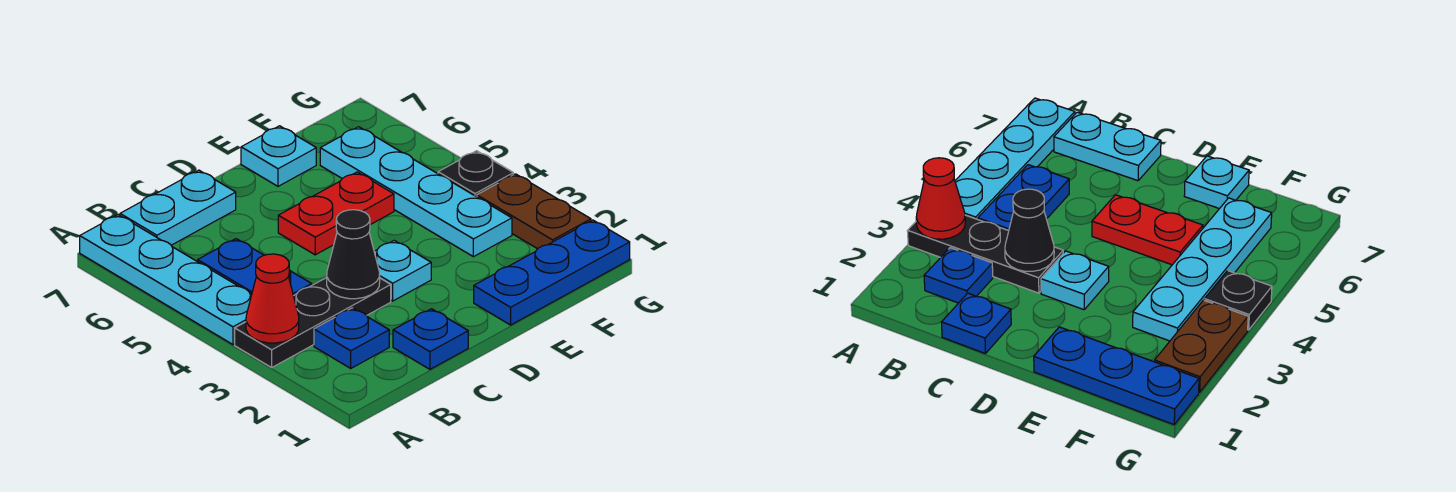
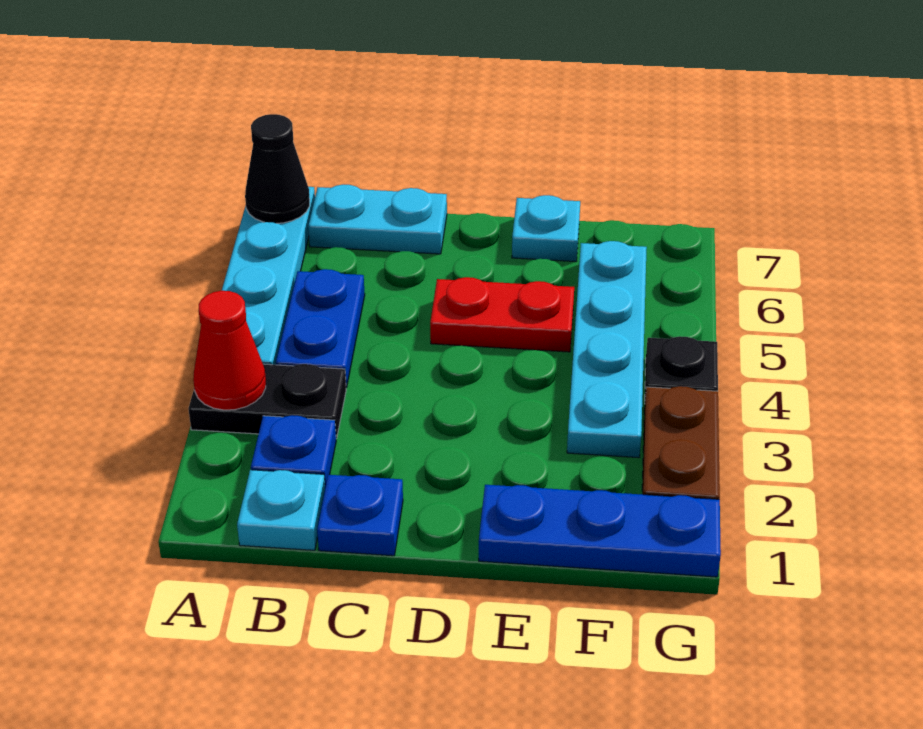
black 1x3 plate [235,278,391,367] -> black 1x2 plate [189,364,346,439]
black 1x1 cone [327,210,380,299] -> black 1x1 cone moved to [245,114,310,223]
cyan 1x1 plate [374,240,431,301] -> cyan 1x1 plate moved to [237,470,325,550]

